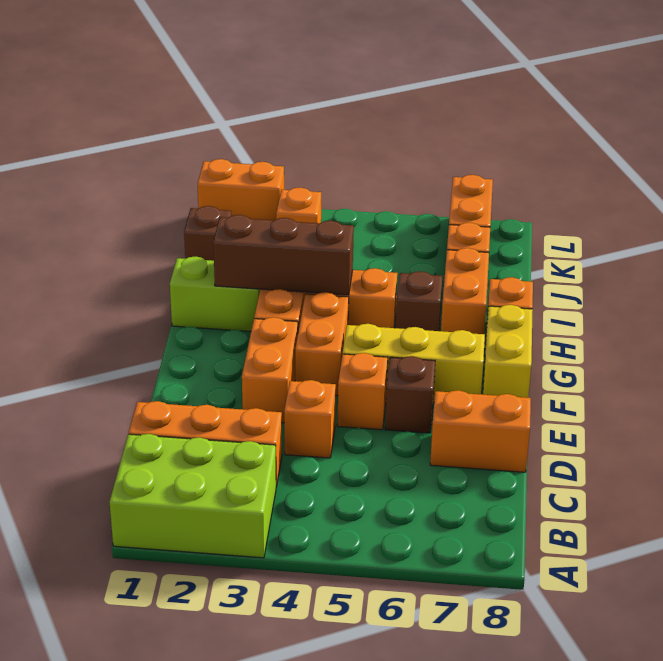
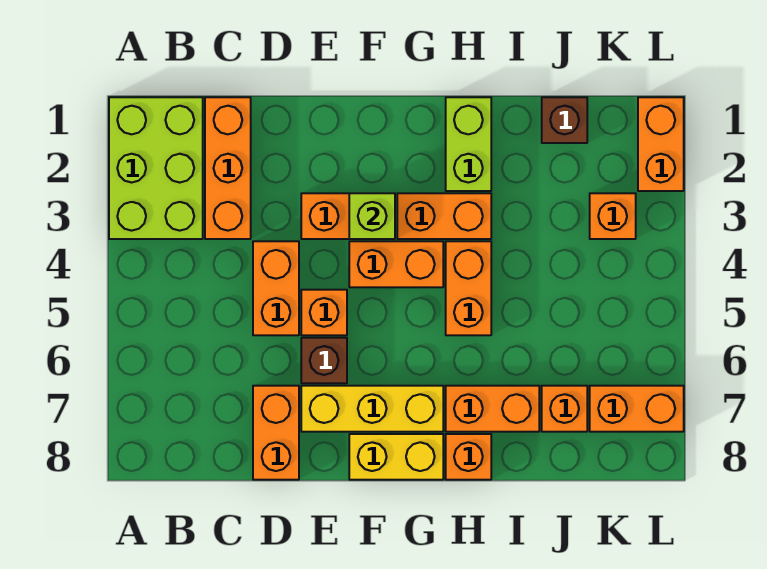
orange 1x1 brick [284,380,336,458] -> orange 1x2 brick [253,241,299,335]
none -> lime 1x1 brick [349,193,395,239]
yellow 1x3 brick [343,324,485,402] -> yellow 1x3 brick turned to [301,386,443,432]
brown 1x3 brick [213,215,354,295] -> none
brown 1x1 brick [396,271,442,331] -> none

